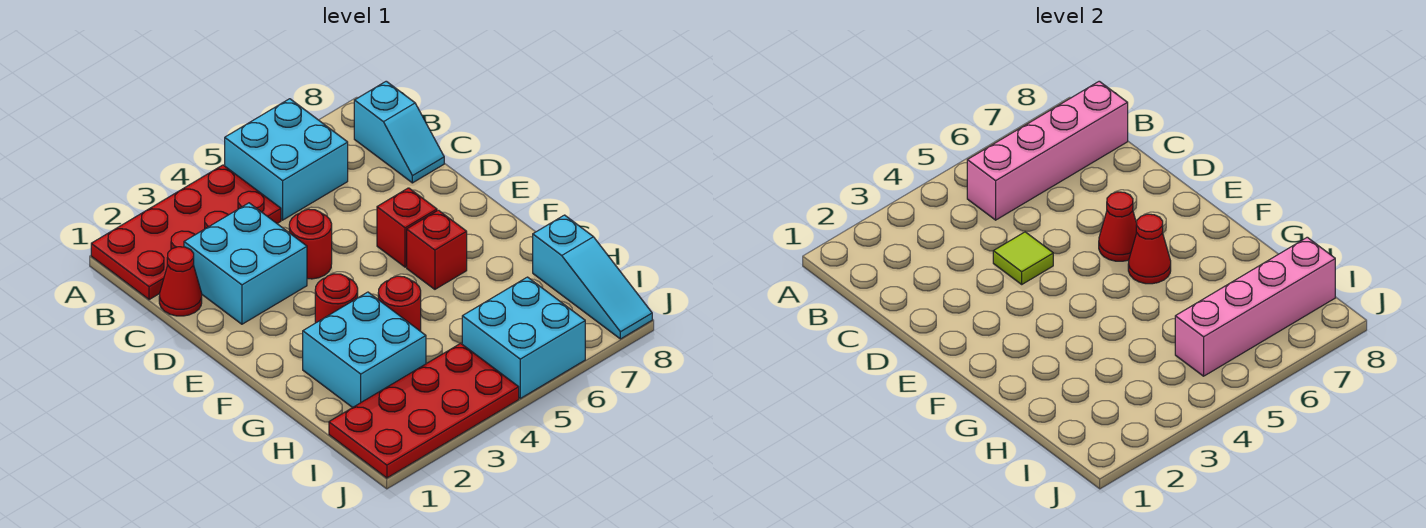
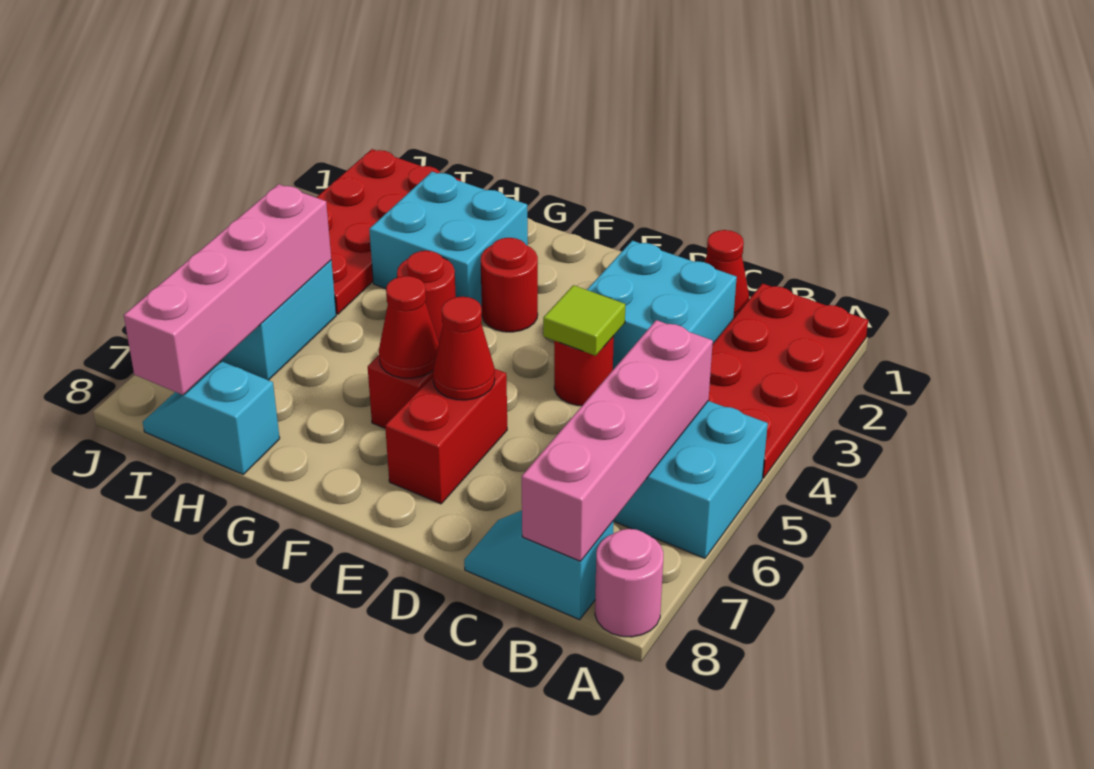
none -> pink 1x1 round brick [595,529,663,637]
red 1x1 brick [377,188,437,267] -> red 1x2 brick [385,369,507,504]
cyan 1x3 slope [533,215,652,339] -> cyan 1x2 slope [143,362,280,474]

